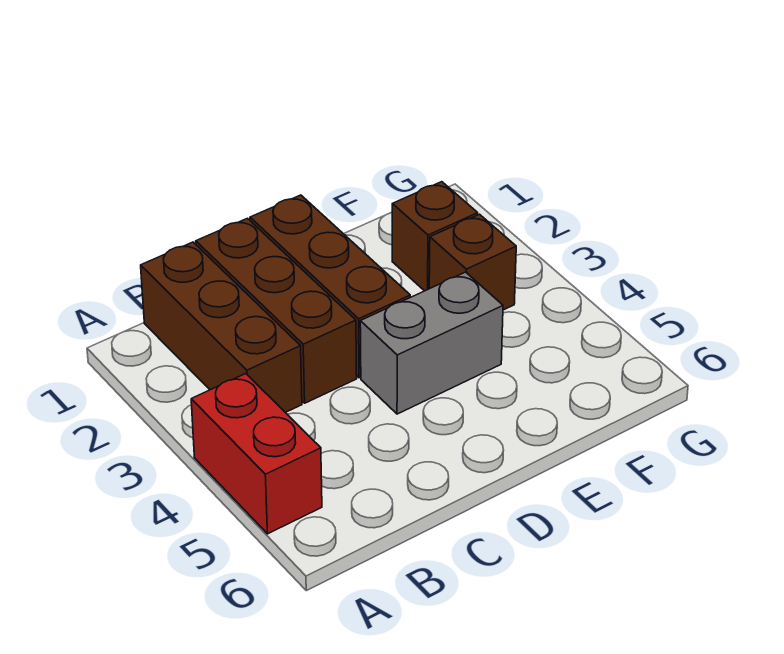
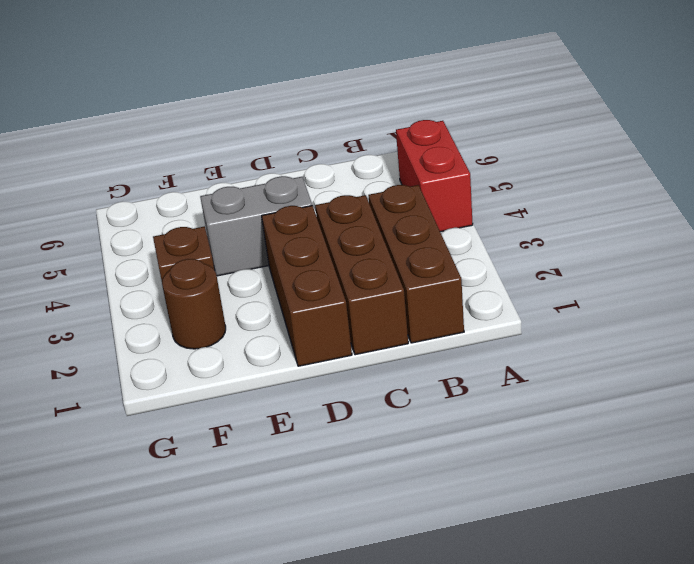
brown 1x1 brick [392,182,478,291] -> brown 1x1 round brick [162,259,226,349]

